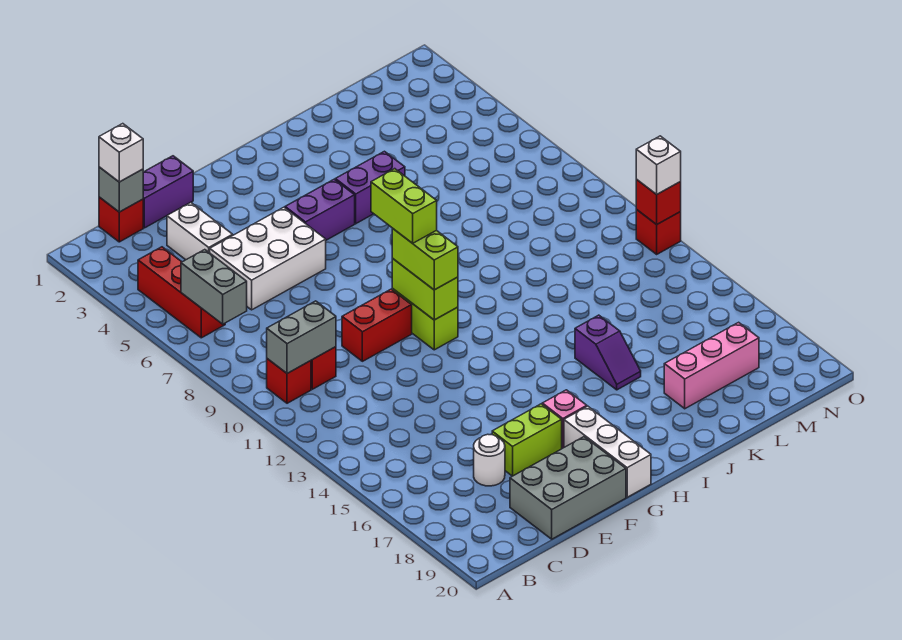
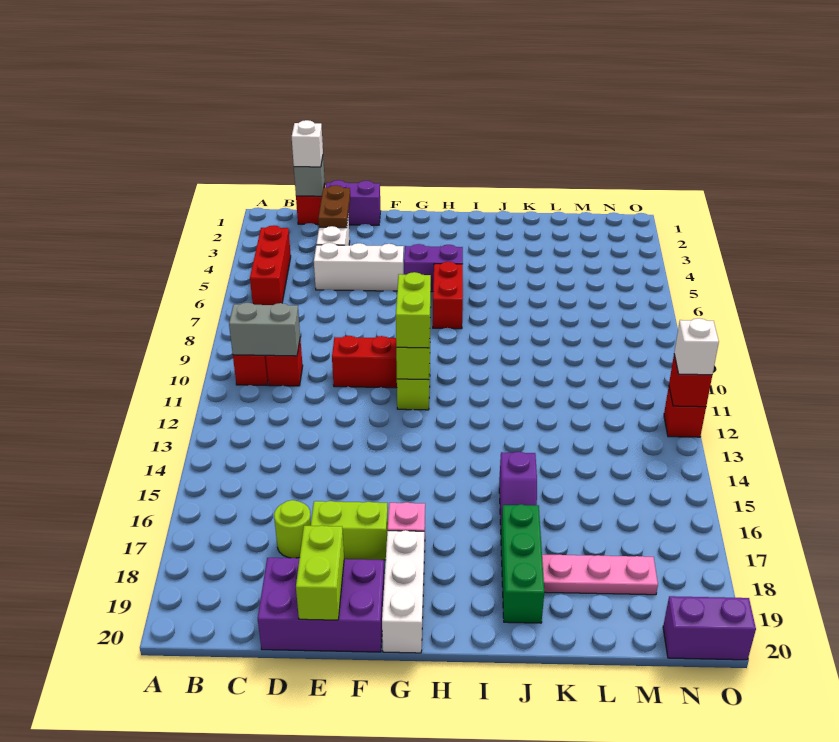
grey 1x2 brick [181,250,247,324] -> none
none -> brown 1x2 plate [318,185,350,228]
white 2x3 brick [210,207,326,310] -> white 1x3 brick [314,243,404,291]
white 1x1 round brick [474,434,505,486] -> lime 1x1 round brick [274,500,311,558]
grey 2x3 brick [510,437,626,539] -> purple 2x3 brick [258,558,384,652]
lime 1x2 brick [371,169,437,243] -> lime 1x2 brick moved to [296,526,344,620]
none -> red 1x2 brick [433,262,463,329]
purple 1x2 brick [335,151,405,224] -> purple 1x2 brick moved to [663,596,756,660]
none -> green 1x3 brick [501,504,544,623]
pink 1x3 brick [664,322,759,409] -> pink 1x3 plate [542,555,658,595]

